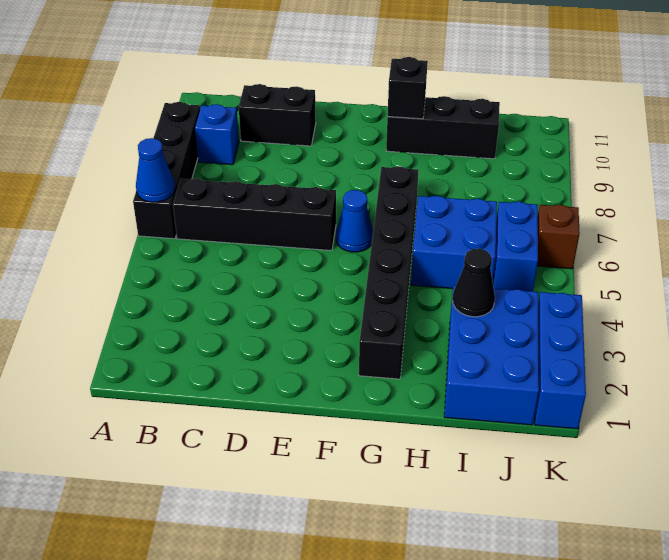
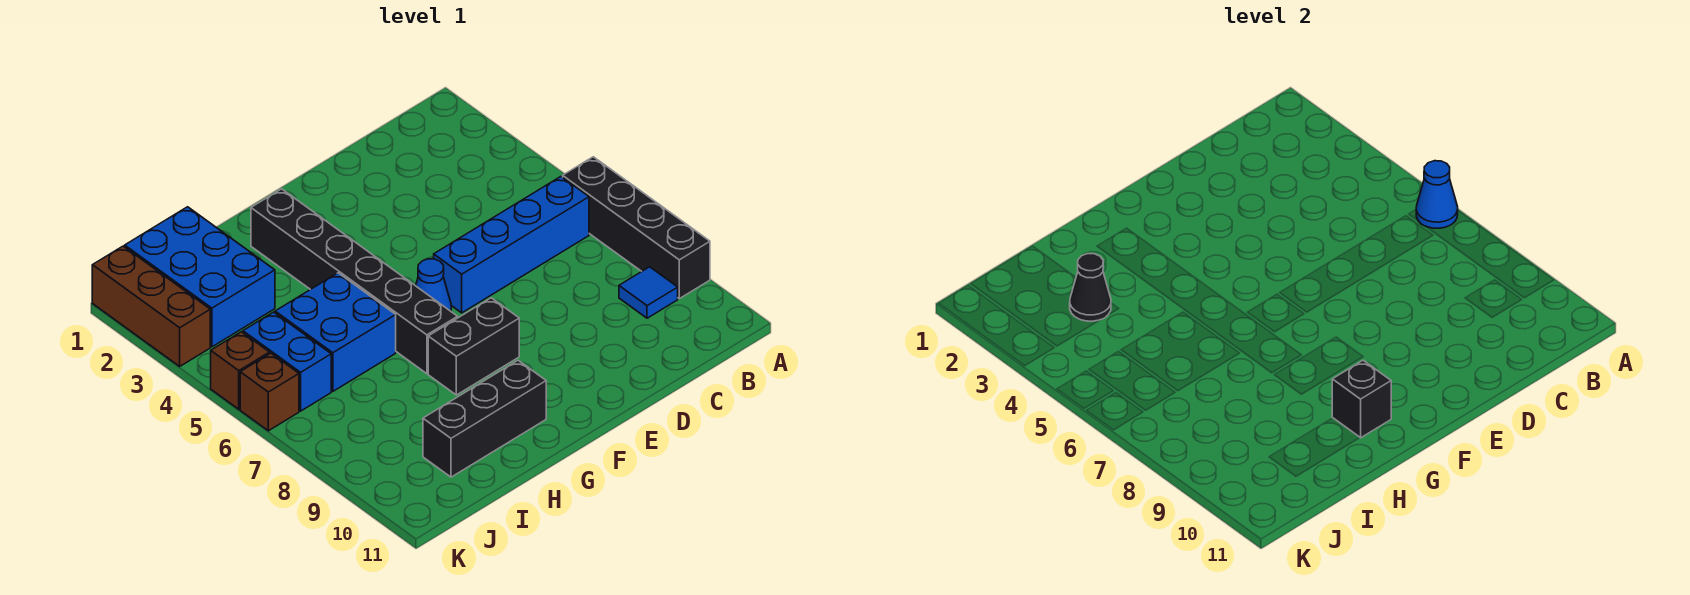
black 1x4 brick [173,178,336,251] -> blue 1x4 brick [434,177,589,313]
blue 1x1 brick [195,104,239,165] -> blue 1x1 tile [619,267,678,318]
black 1x2 brick [239,84,316,146] -> black 1x2 brick moved to [428,298,519,395]
blue 1x3 brick [535,292,586,429] -> brown 1x3 brick [92,246,210,366]
none -> brown 1x1 brick [211,332,270,409]

